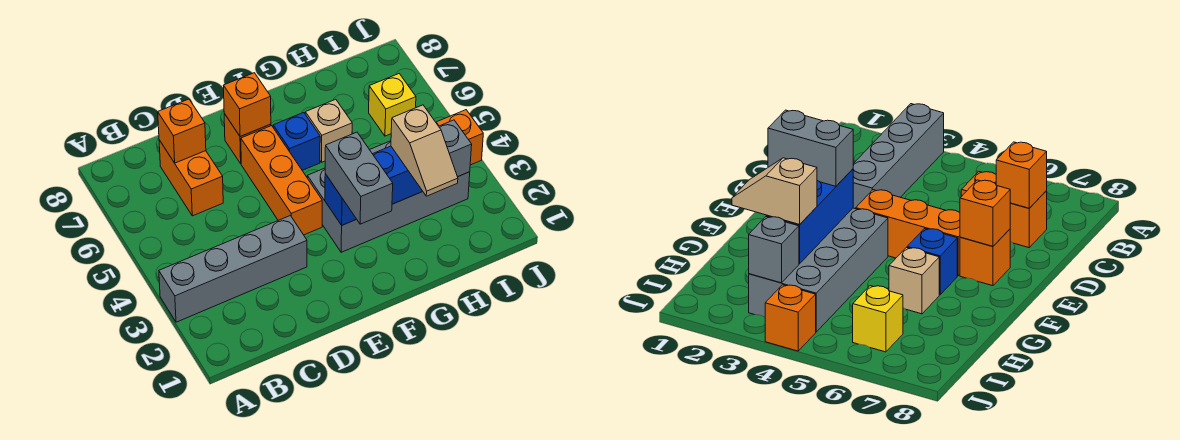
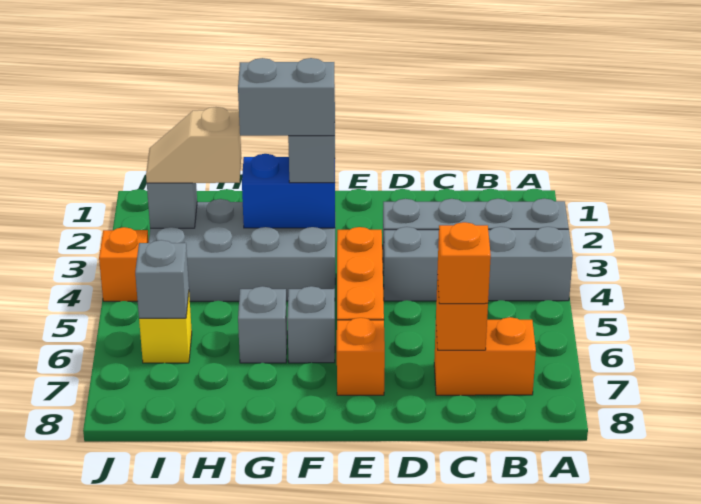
none -> grey 1x4 brick [383,227,573,301]
orange 1x2 brick [159,140,223,216] -> orange 1x2 brick turned to [434,317,536,395]
orange 1x1 brick [224,73,271,137] -> orange 1x1 brick moved to [437,222,491,304]
blue 1x3 brick [325,146,423,225] -> blue 1x2 brick [242,154,335,228]
none -> grey 1x2 brick [238,58,335,136]
blue 1x1 brick [273,113,320,170] -> grey 1x1 brick [287,286,335,363]
tan 1x1 brick [305,99,352,162] -> grey 1x1 brick [238,286,287,363]
tan 1x2 slope [391,105,458,196] -> tan 1x2 slope turned to [146,107,241,183]
none -> grey 1x1 brick [135,240,189,318]

